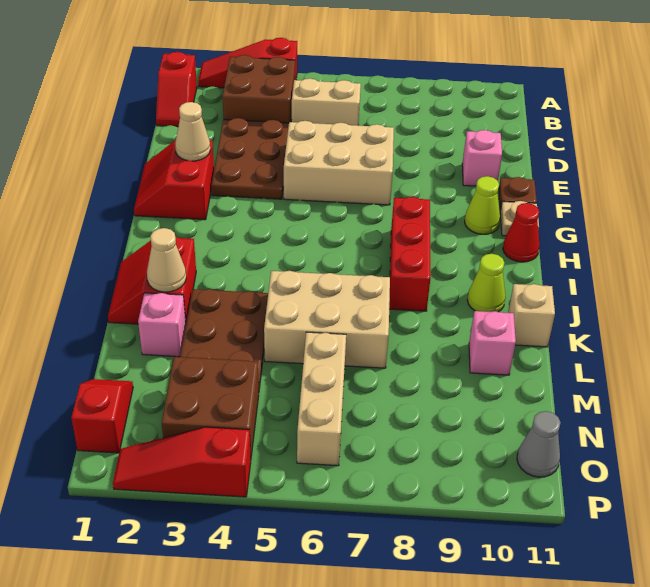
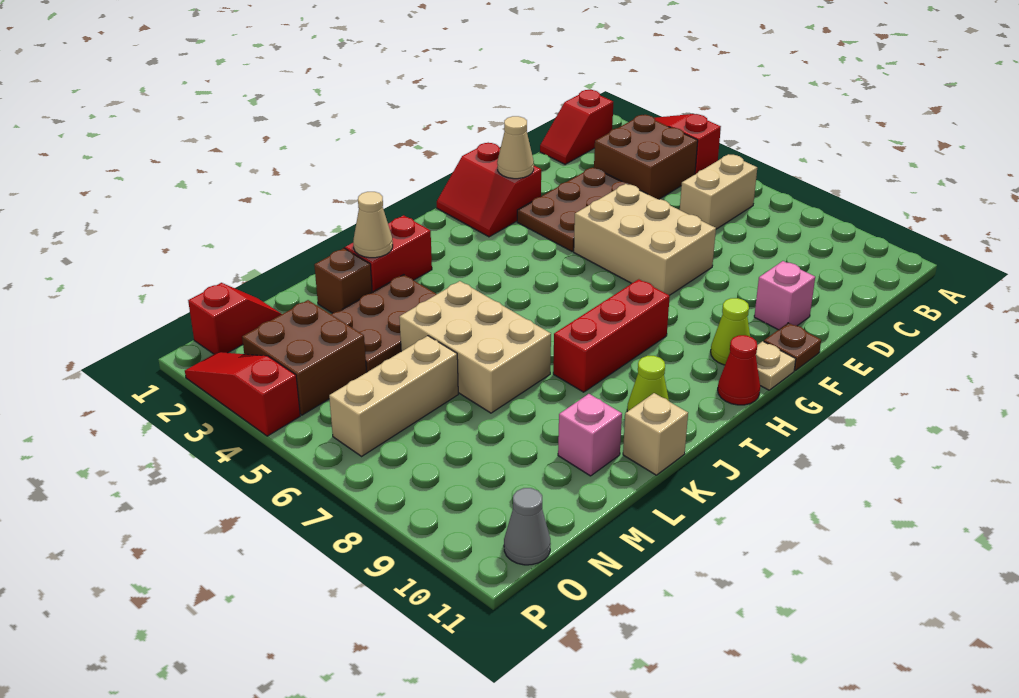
tan 1x2 brick [292,78,361,126] -> tan 1x2 brick turned to [680,154,757,229]
red 2x2 slope [134,140,214,220] -> red 2x2 slope turned to [437,143,541,237]
pink 1x1 brick [138,293,186,357] -> brown 1x1 brick [314,248,372,313]

